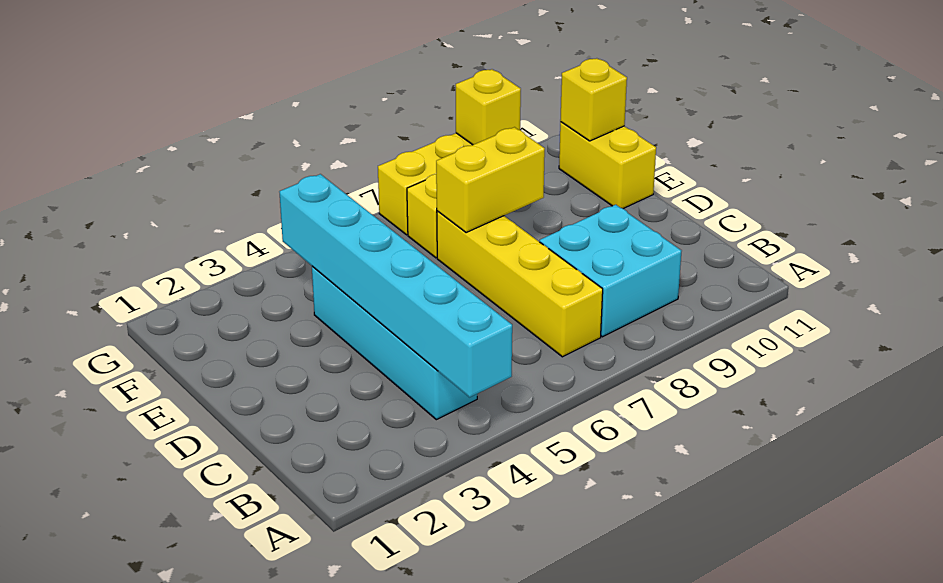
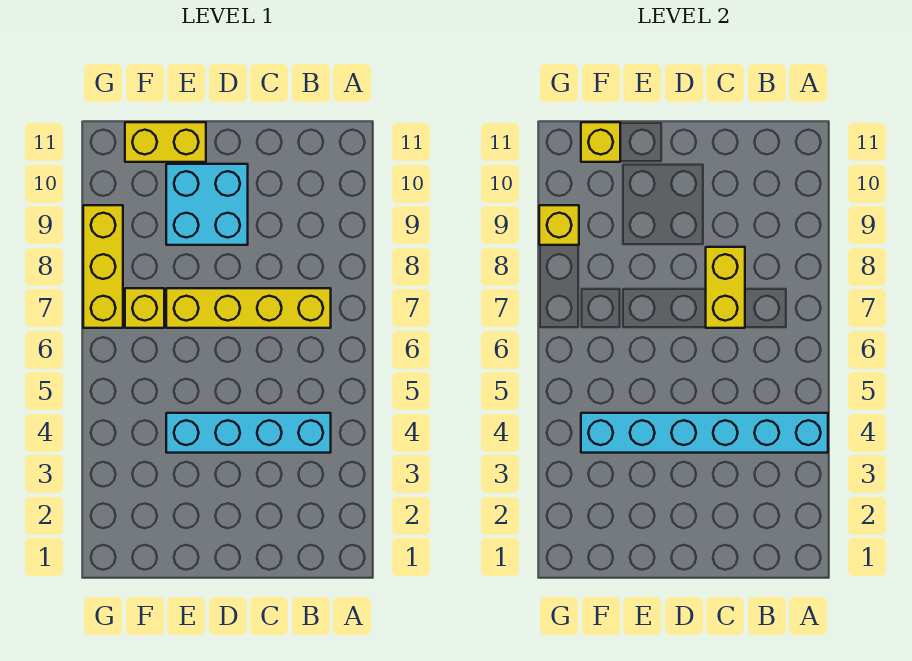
cyan 2x2 brick [540,205,681,337] -> cyan 2x2 brick moved to [166,164,248,245]
yellow 1x2 brick [436,127,545,233] -> yellow 1x2 brick moved to [706,247,745,328]

